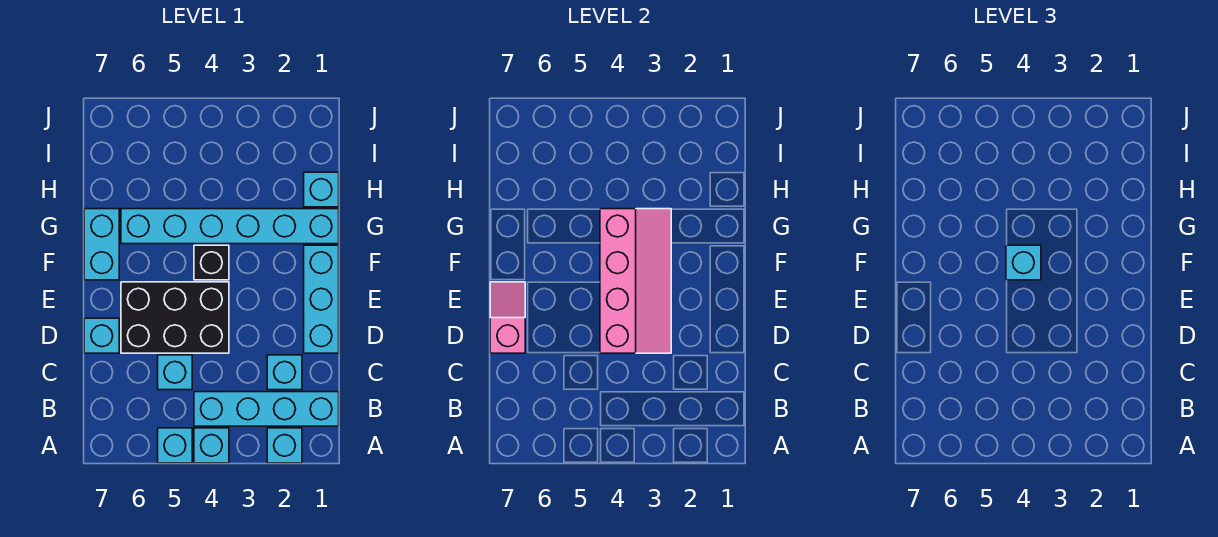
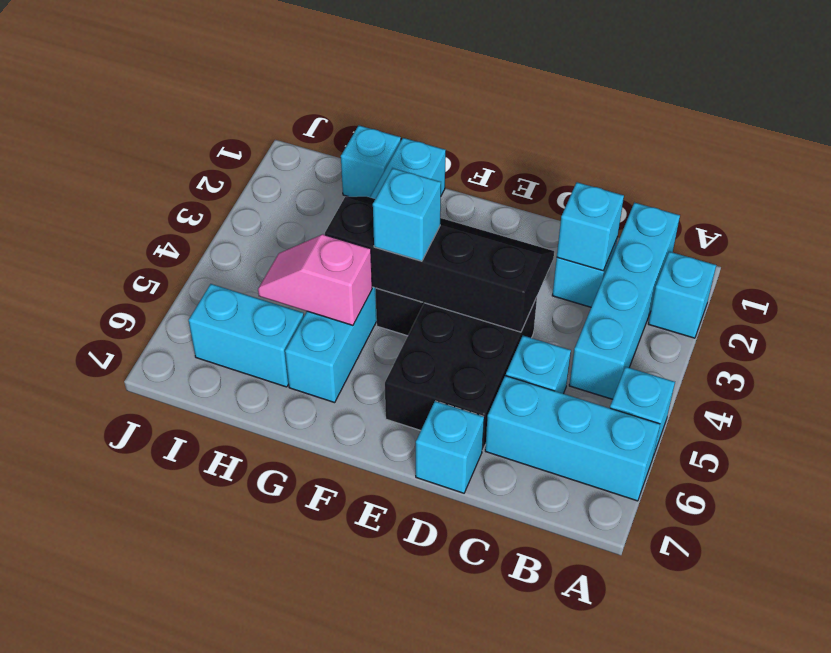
cyan 1x1 brick [194,428,229,463] -> cyan 1x1 brick moved to [557,182,624,271]
cyan 1x3 brick [304,245,339,353] -> cyan 1x3 brick moved to [485,376,660,501]
pink 2x4 slope [600,209,671,353] -> black 2x4 slope [325,196,554,332]
pink 1x2 slope [490,282,525,353] -> pink 1x2 slope moved to [258,234,372,325]
cyan 1x2 brick [84,209,119,280] -> cyan 1x2 brick moved to [189,284,304,387]

